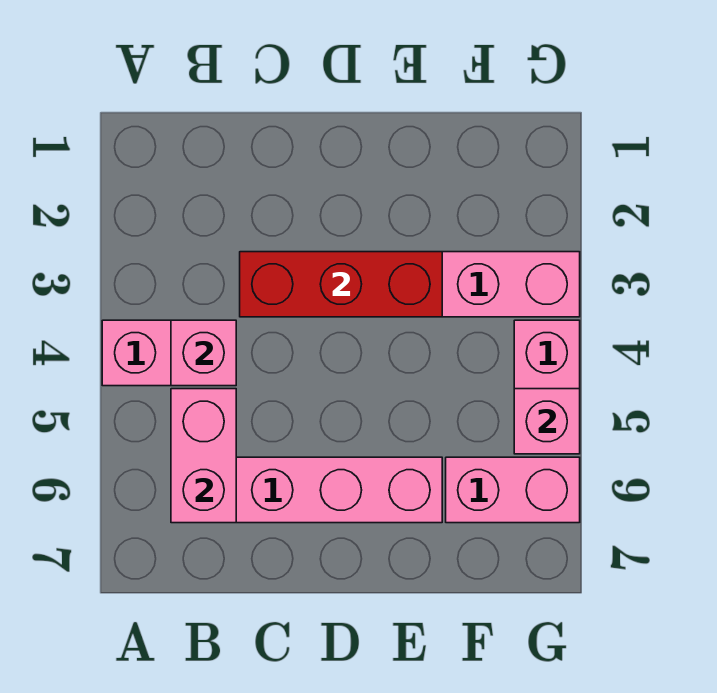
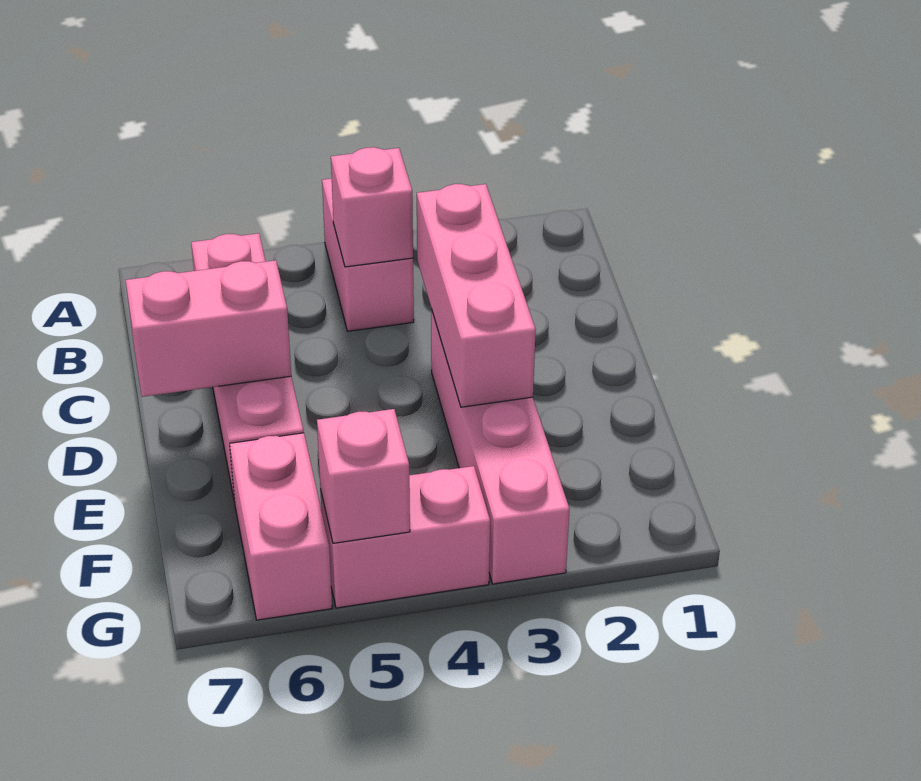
pink 1x2 brick [171,389,236,523] -> pink 1x2 brick moved to [126,260,291,397]
red 1x3 brick [240,252,442,317] -> pink 1x3 brick [417,184,536,407]

